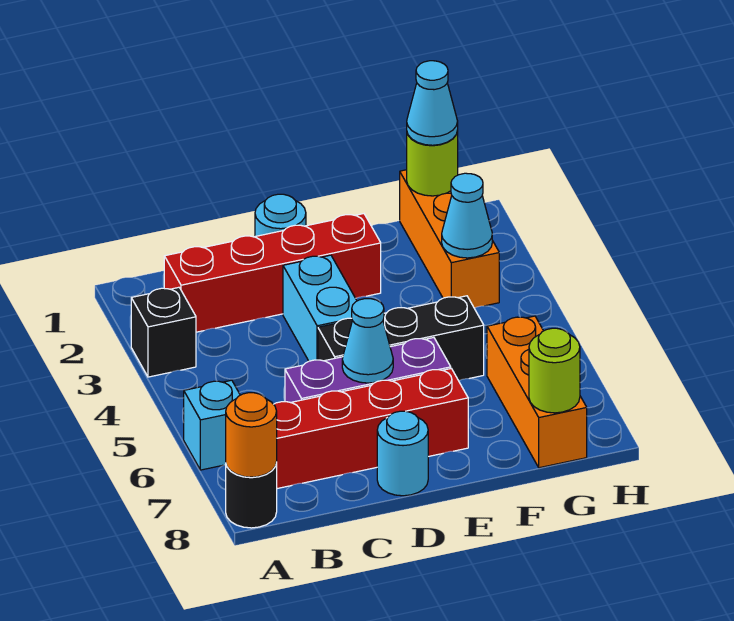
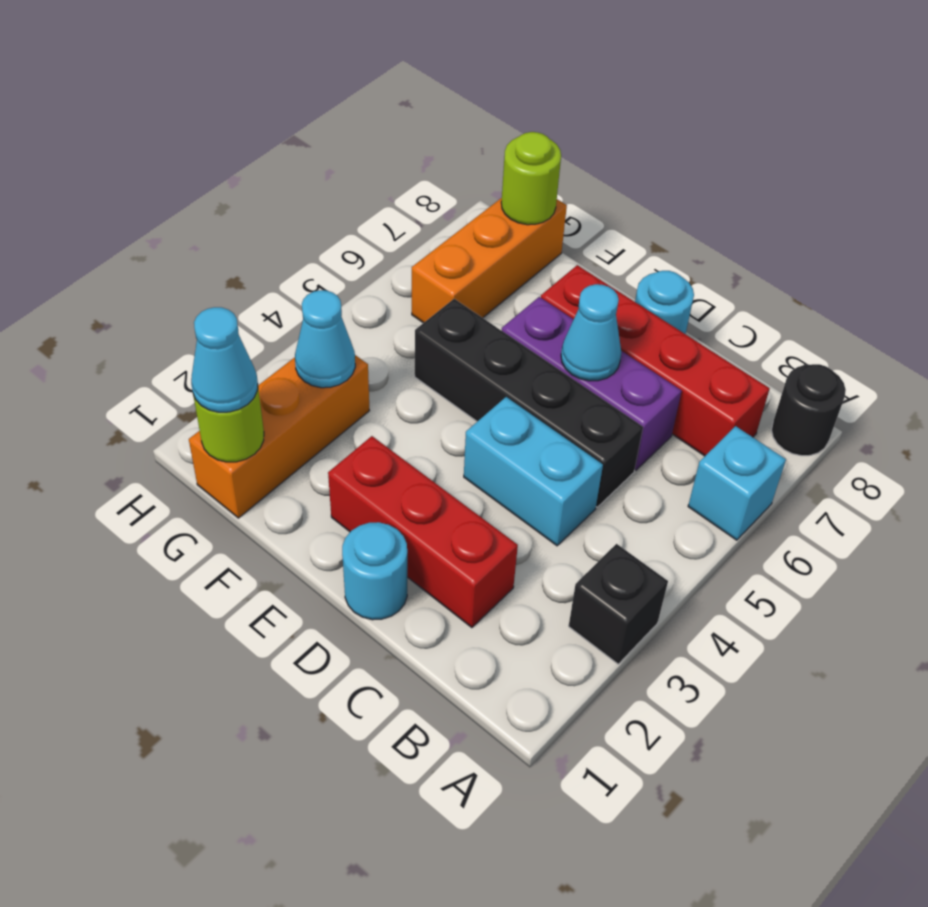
orange 1x1 round brick [226,393,277,477] -> none
red 1x4 brick [164,214,381,332] -> red 1x3 brick [328,436,518,628]
cyan 1x2 brick [283,255,357,361] -> cyan 1x2 brick turned to [464,397,603,546]
black 1x3 brick [318,296,484,381] -> black 1x4 brick [415,299,643,507]

